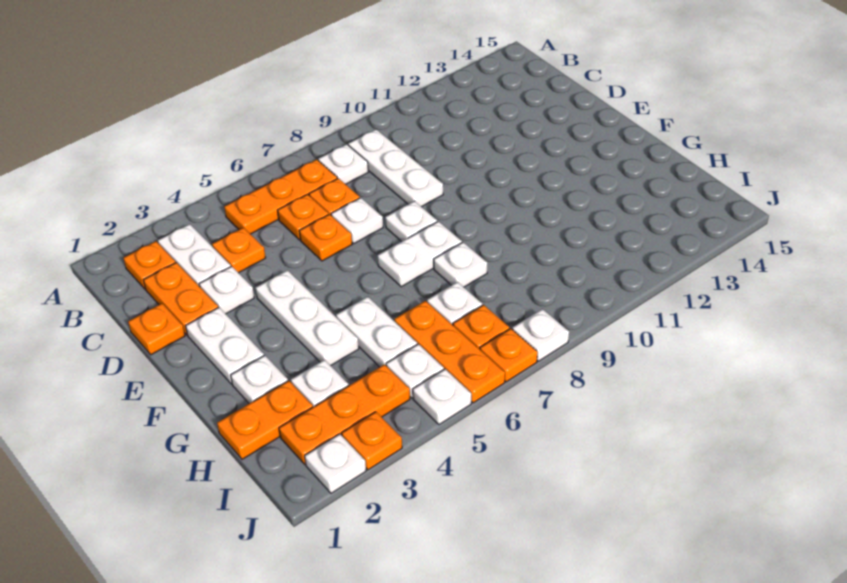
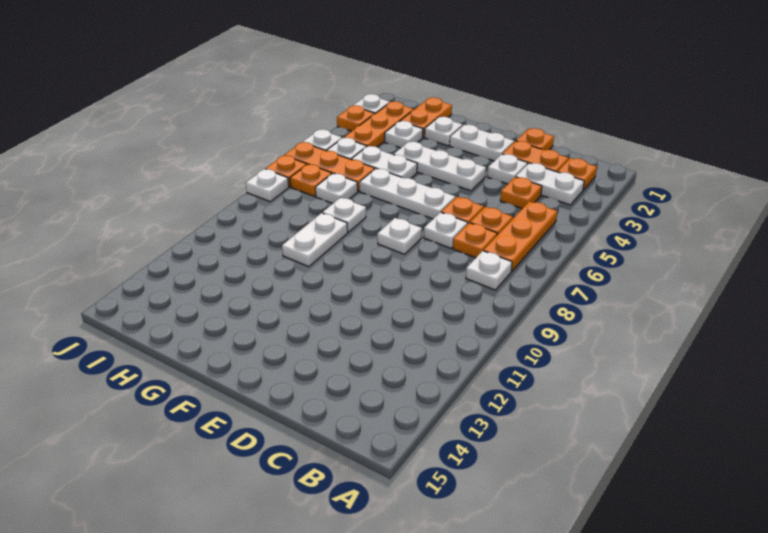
white 1x3 plate [348,129,443,207] -> white 1x3 plate moved to [360,168,455,219]
white 1x2 plate [378,221,462,287] -> white 1x2 plate moved to [282,213,348,267]

